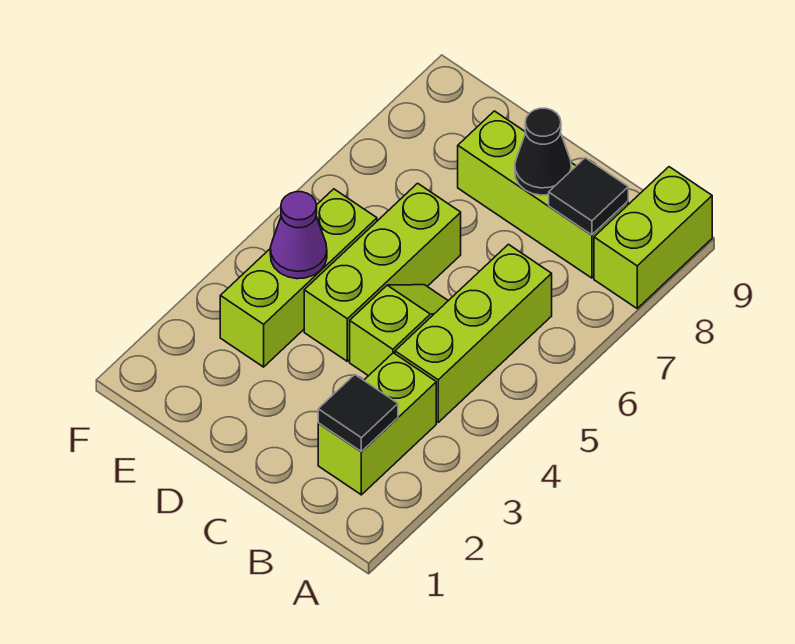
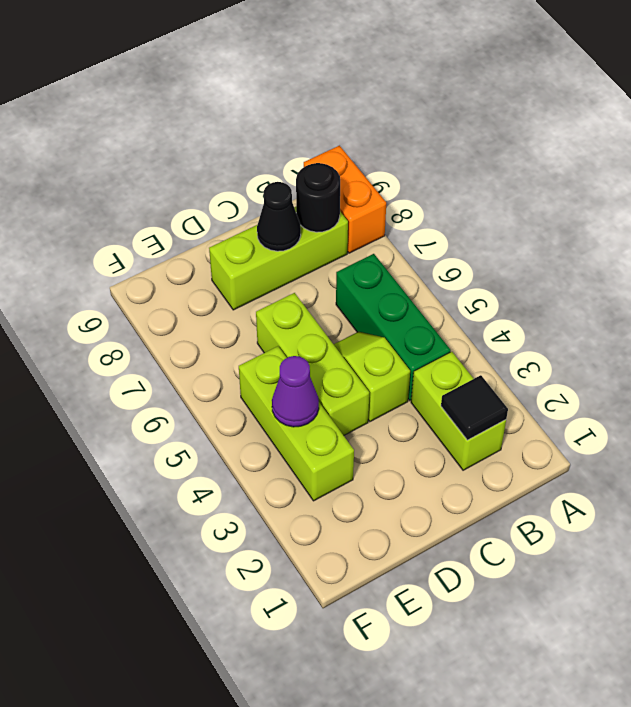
lime 1x2 brick [594,167,712,308] -> orange 1x2 brick [304,146,386,253]
lime 1x3 brick [395,244,552,422] -> green 1x3 brick [336,254,451,401]
black 1x1 tile [549,158,628,235] -> black 1x1 round brick [296,163,340,232]

